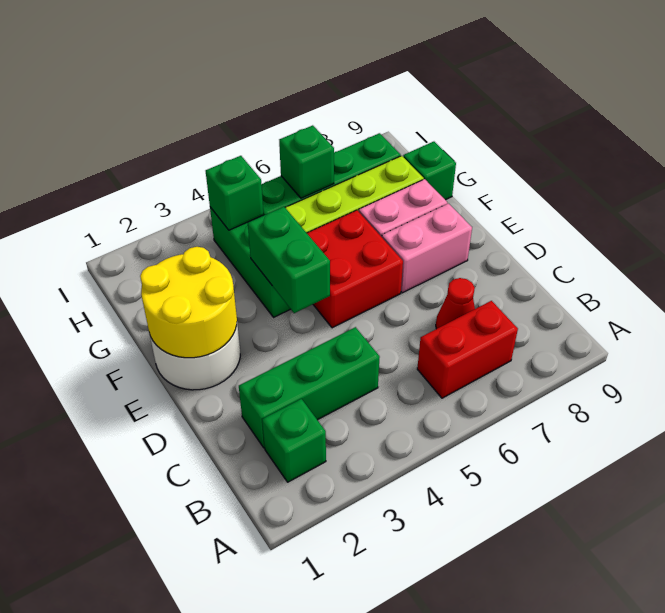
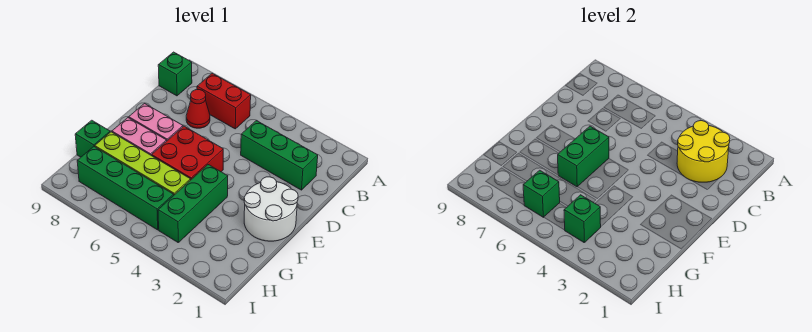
green 1x1 brick [262,399,326,482] -> green 1x1 brick moved to [158,52,192,96]
yellow 2x2 round brick [140,247,237,358] -> yellow 2x2 round brick moved to [677,121,730,182]
green 1x2 brick [248,207,330,313] -> green 1x2 brick moved to [558,126,609,187]

